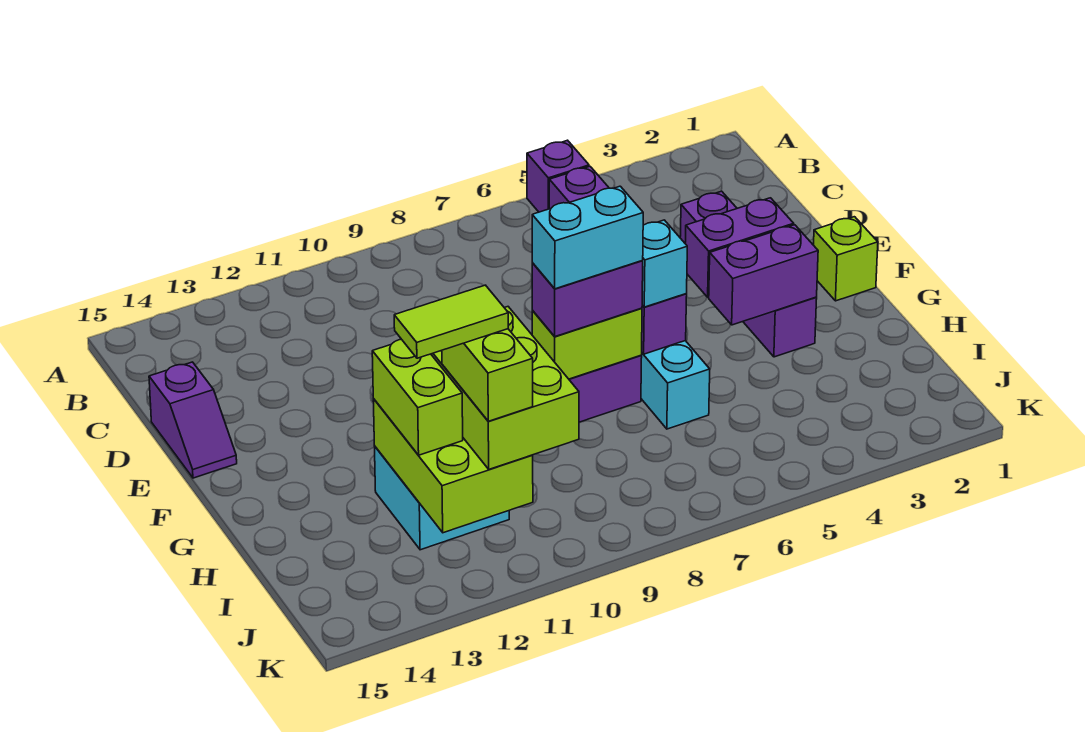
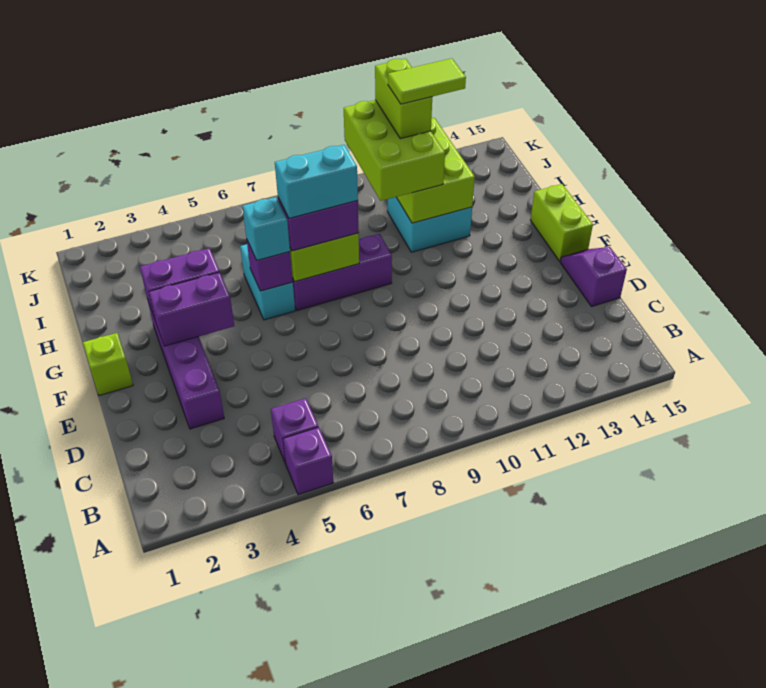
lime 1x2 brick [372,339,463,455] -> lime 1x2 brick moved to [530,184,593,261]

